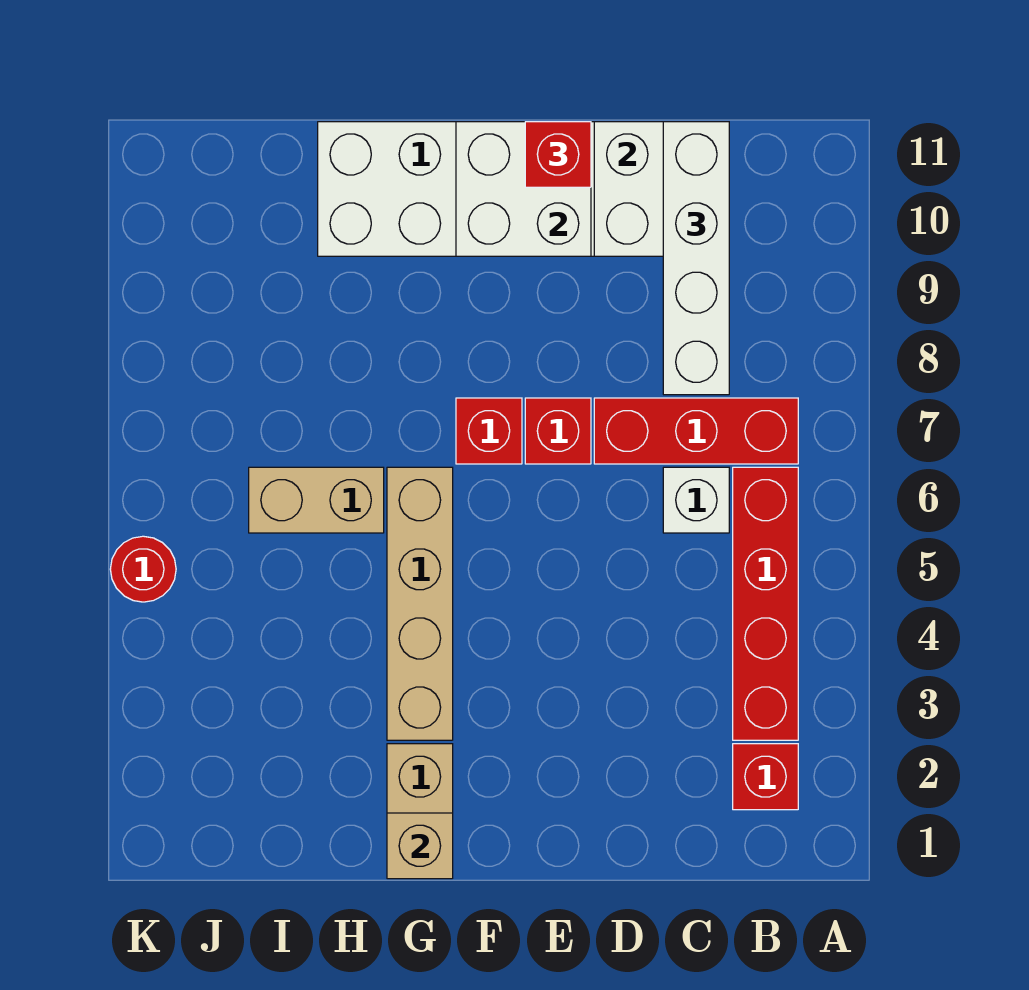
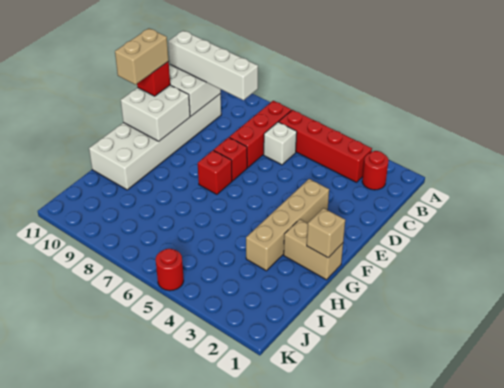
red 1x1 brick [733,744,798,810] -> red 1x1 round brick [362,151,389,190]
tan 1x4 brick [387,467,453,740] -> tan 1x4 brick turned to [246,179,329,271]
tan 1x2 brick [249,467,384,533] -> tan 1x2 brick moved to [115,28,169,85]

